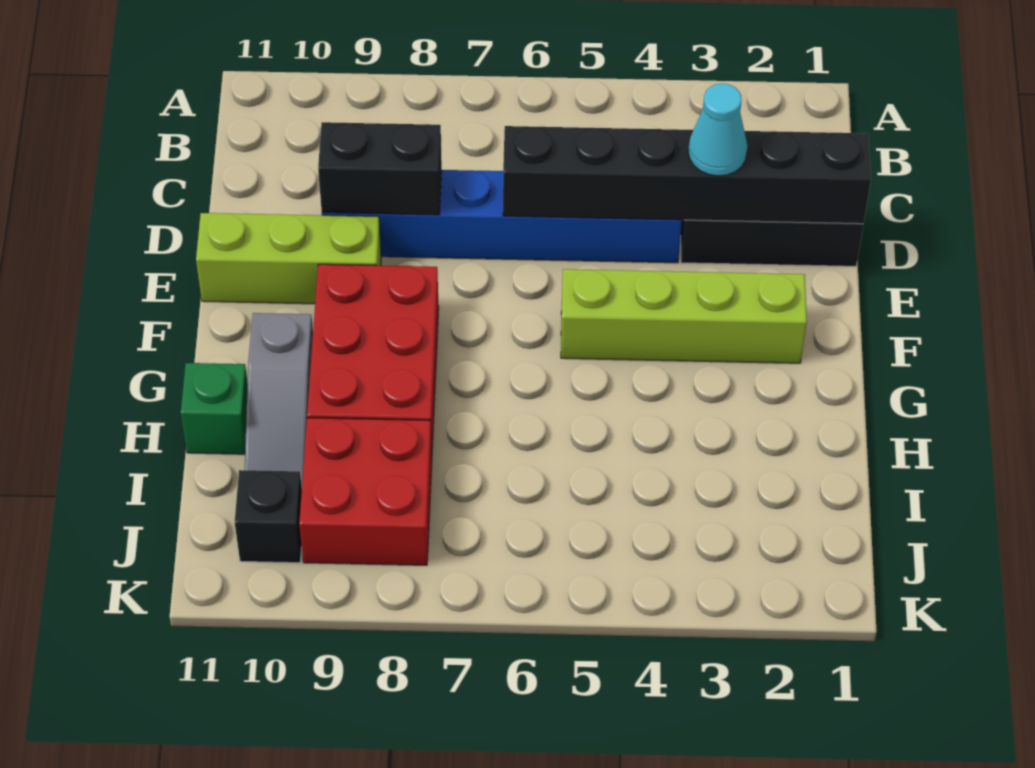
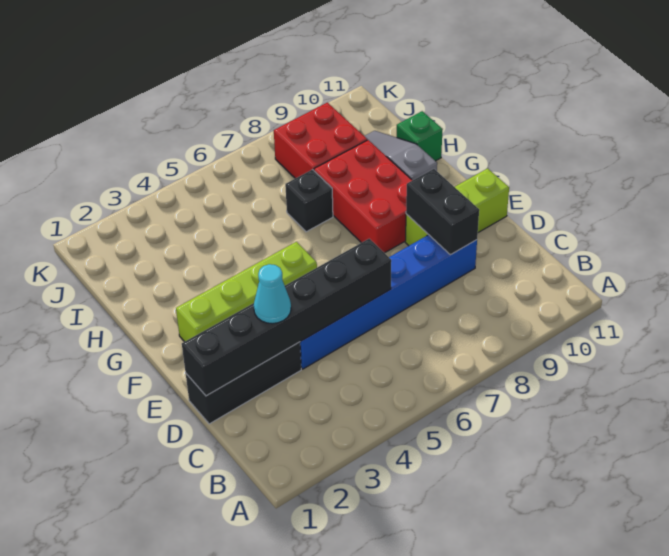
black 1x2 brick [318,122,442,215] -> black 1x2 brick turned to [406,169,479,255]
black 1x1 brick [235,470,302,563] -> black 1x1 brick moved to [285,170,333,232]

